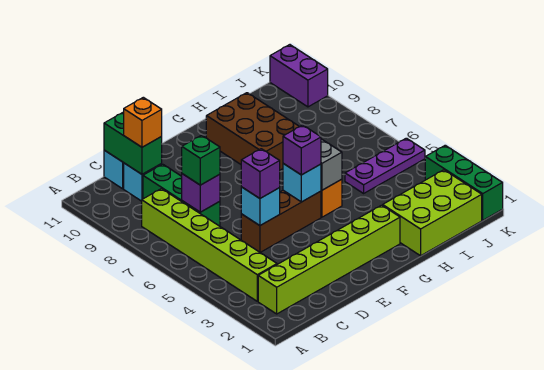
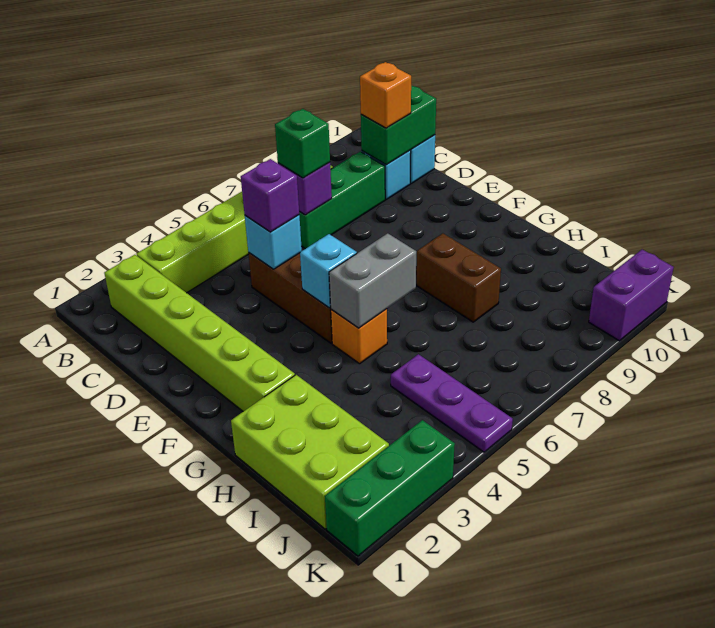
purple 1x1 brick [283,125,321,175] -> none
brown 2x3 brick [206,93,299,170] -> brown 1x2 brick [417,233,501,322]

